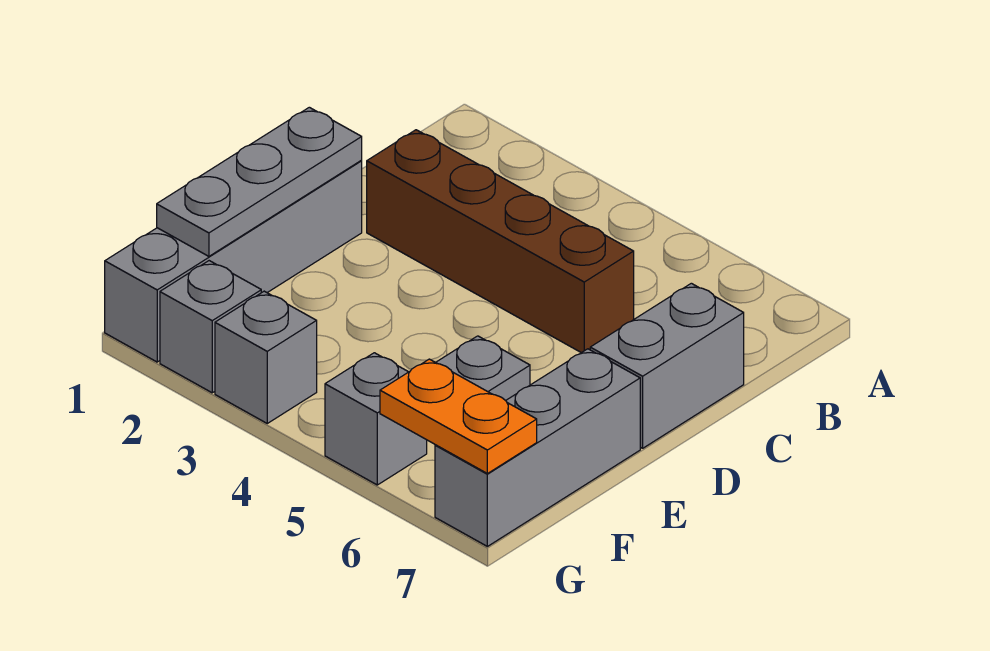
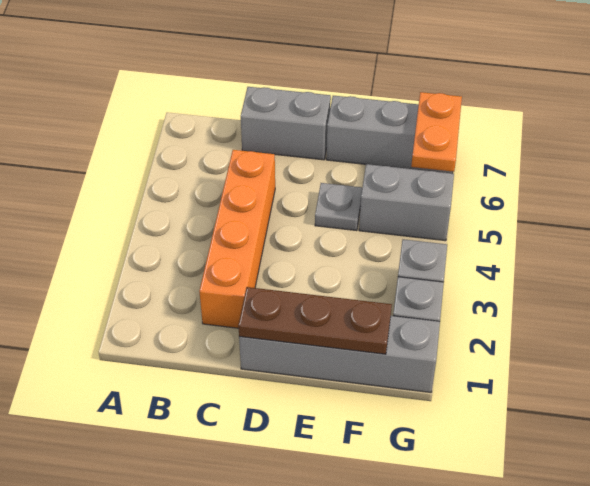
brown 1x4 brick [367,130,634,353] -> orange 1x4 brick [199,150,275,328]
grey 1x3 plate [157,107,362,256] -> brown 1x3 plate [238,287,392,354]
grey 1x1 brick [325,353,427,485] -> grey 1x2 brick [359,164,454,241]

